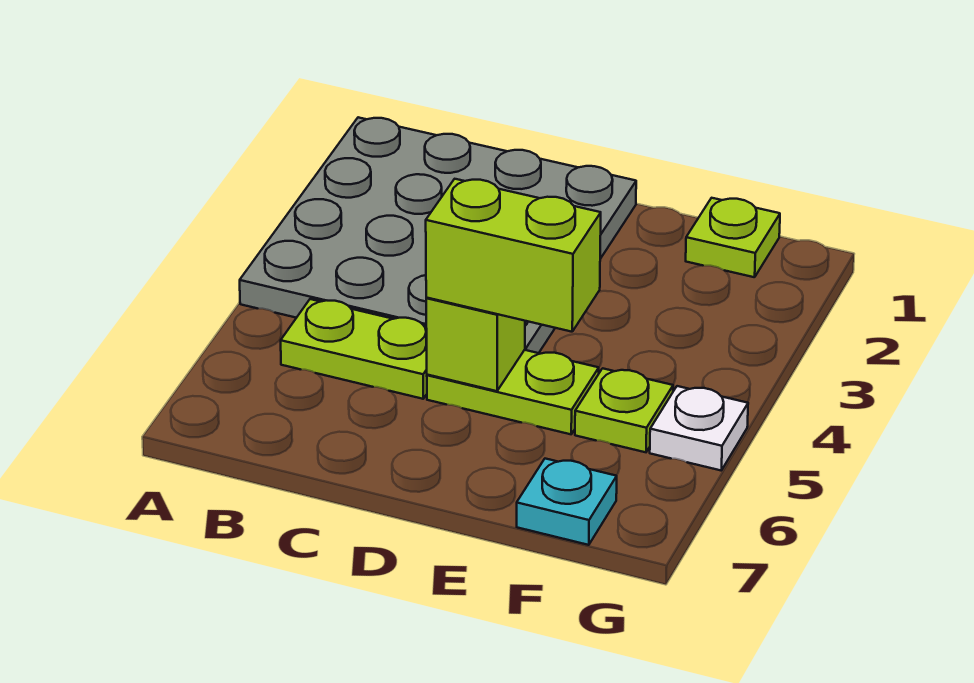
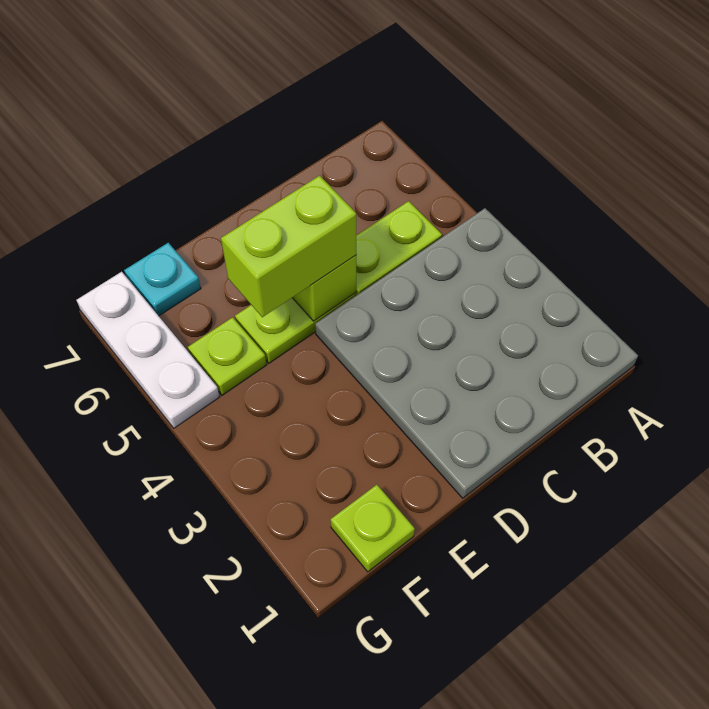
white 1x1 plate [650,386,748,470] -> white 1x3 plate [77,272,220,428]

